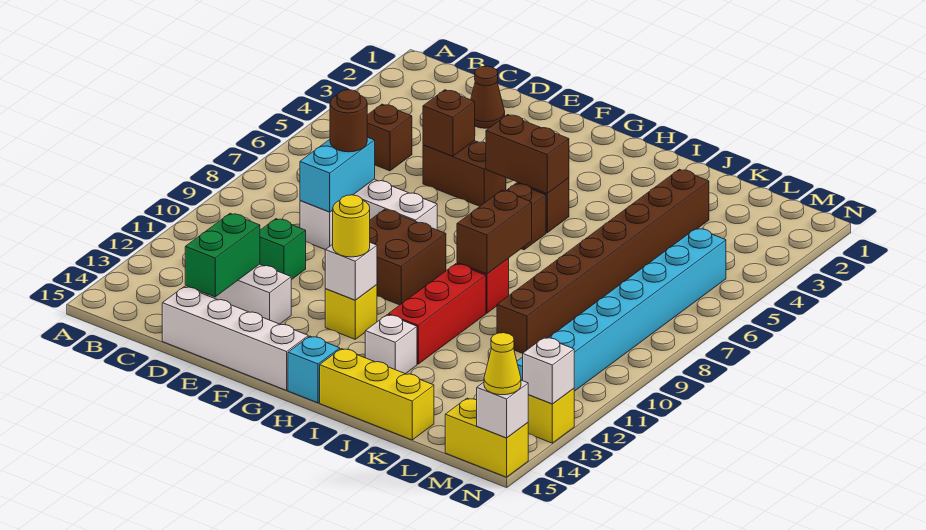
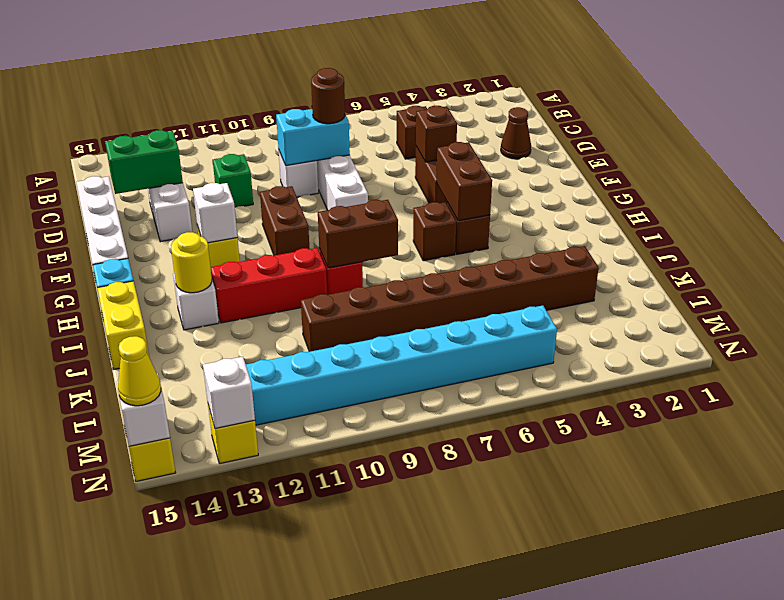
brown 2x2 brick [370,209,446,305] -> brown 1x2 brick [260,186,310,255]
yellow 1x1 round brick [333,195,370,257] -> yellow 1x1 round brick moved to [171,232,212,293]
yellow 1x3 brick [320,349,434,440] -> yellow 1x2 brick [97,281,149,370]

